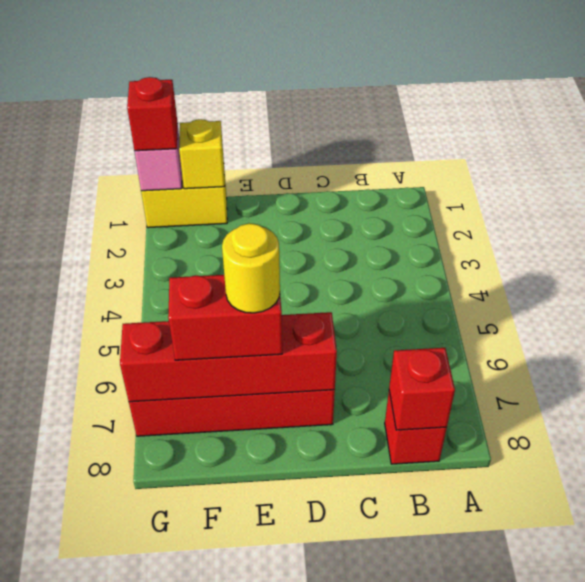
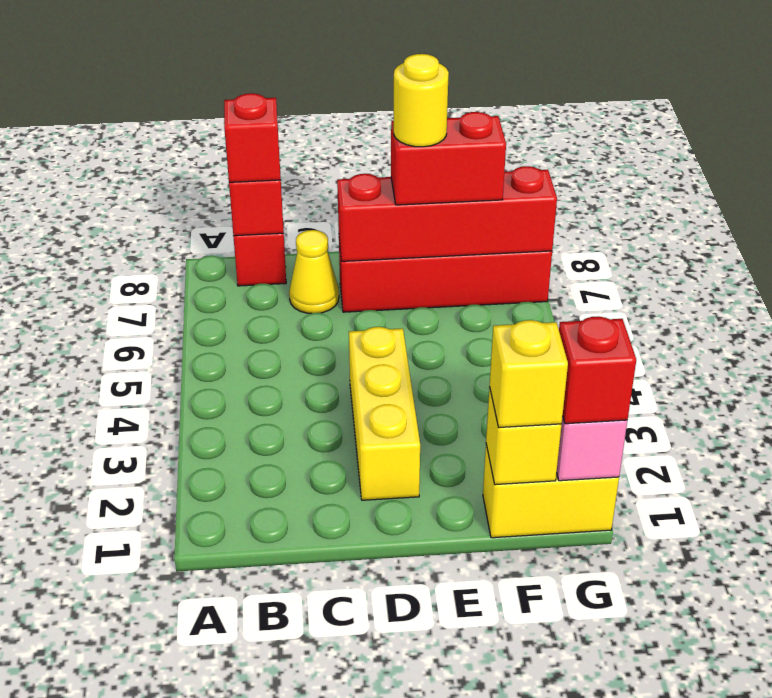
none -> red 1x1 brick [224,93,281,182]
none -> yellow 1x1 cone [289,230,339,313]
none -> yellow 1x3 brick [349,327,420,500]
none -> yellow 1x1 brick [490,320,568,428]

